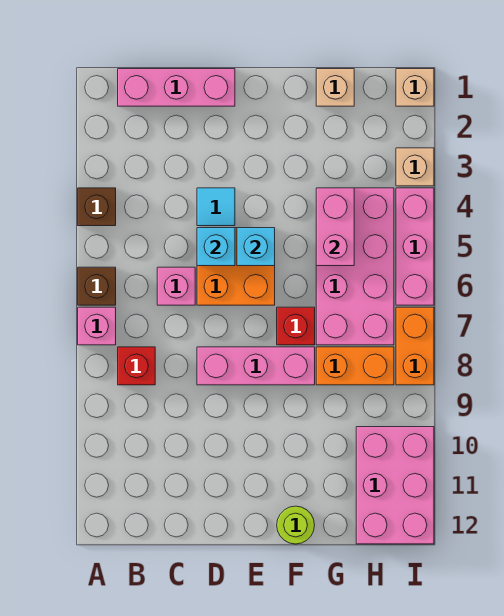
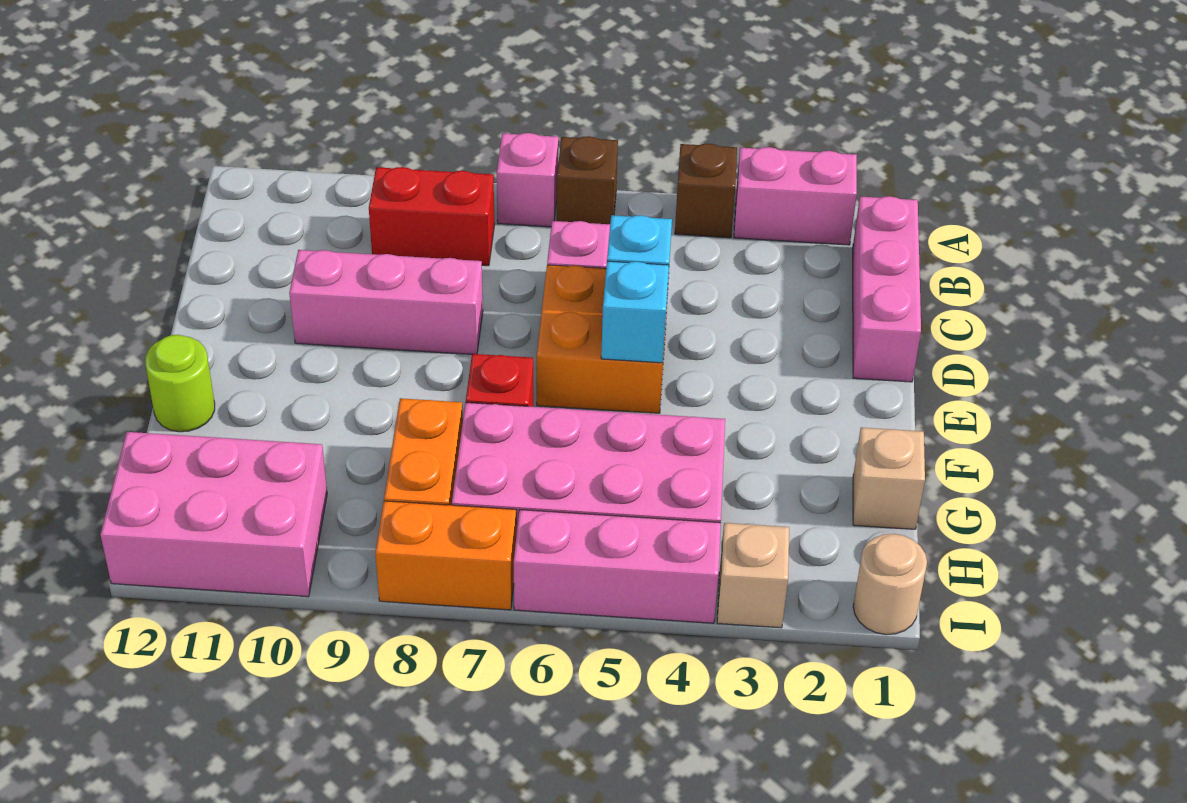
red 1x1 brick [118,347,155,385] -> red 1x2 brick [369,167,494,266]
cyan 1x1 tile [197,188,235,226] -> none
pink 1x3 brick [197,347,315,385] -> pink 1x3 brick turned to [289,250,483,354]
pink 1x2 brick [316,188,354,266] -> pink 1x2 brick moved to [734,147,857,245]
tan 1x1 brick [396,69,434,106] -> tan 1x1 round brick [853,534,927,635]

